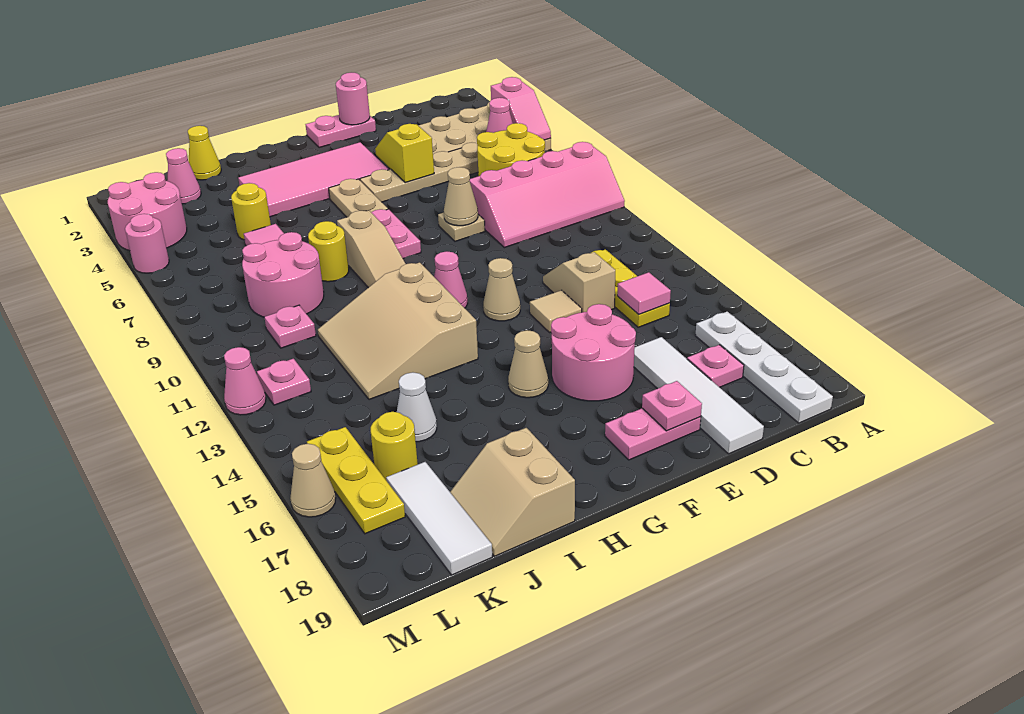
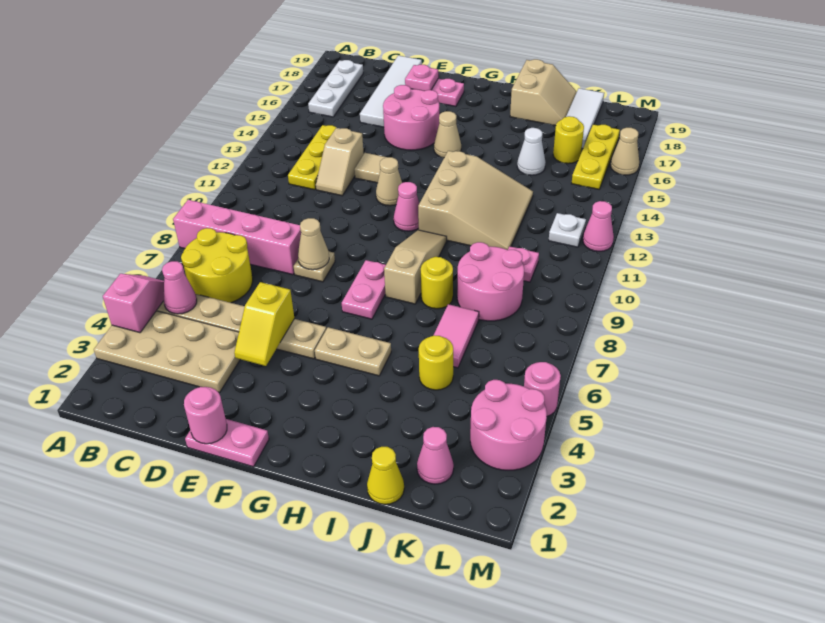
white 1x4 plate [695,312,833,423] -> white 1x3 plate [308,60,363,117]
pink 1x1 tile [617,272,671,314] -> none
pink 1x1 plate [687,345,744,387] -> none
pink 2x4 tile [238,142,389,217] -> none
tan 1x2 plate [329,179,388,217] -> tan 1x2 plate turned to [315,327,391,376]
pink 1x1 plate [257,359,311,405] -> white 1x1 plate [549,213,586,247]

